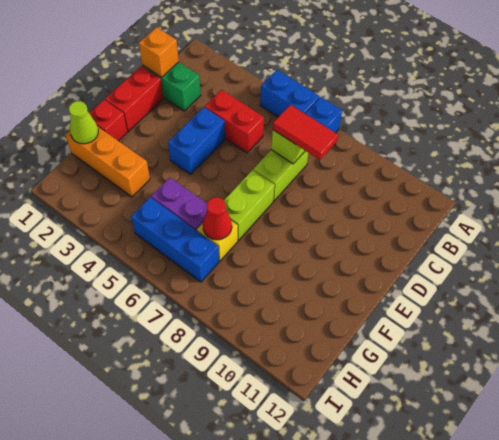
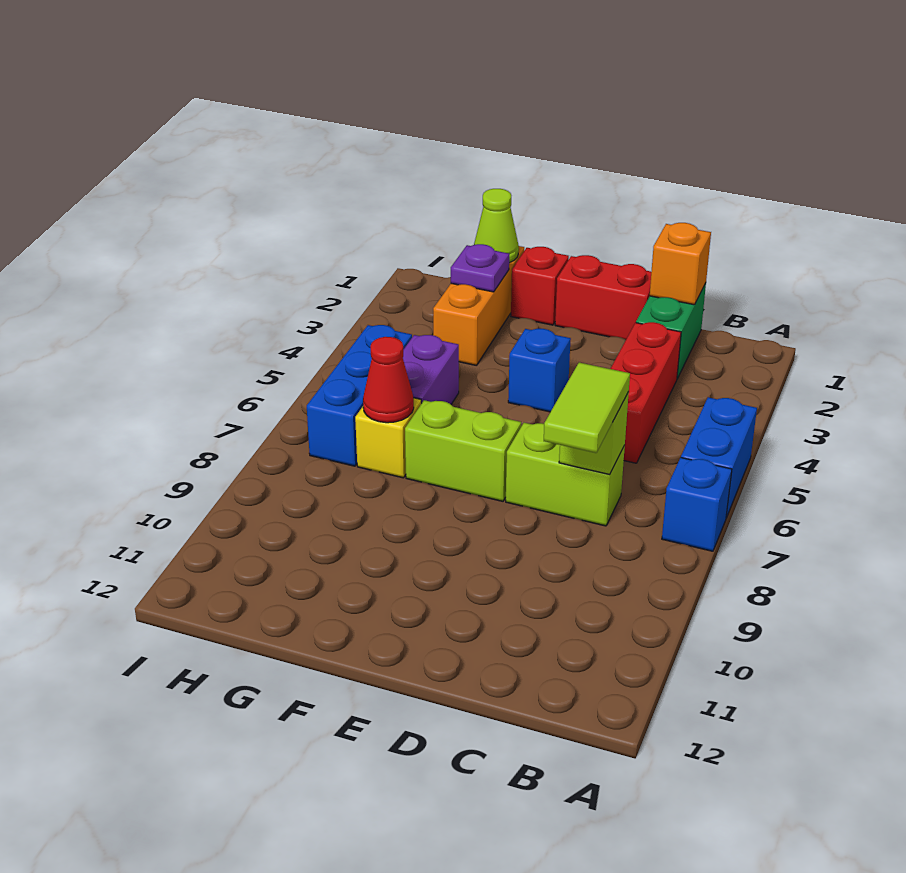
red 1x2 brick [205,90,264,153] -> red 1x3 brick [610,322,681,463]
red 1x2 tile [273,105,338,160] -> lime 1x2 tile [544,362,630,453]
blue 1x2 brick [168,107,225,175] -> blue 1x1 brick [508,329,571,412]
none -> purple 1x1 plate [451,244,509,292]

